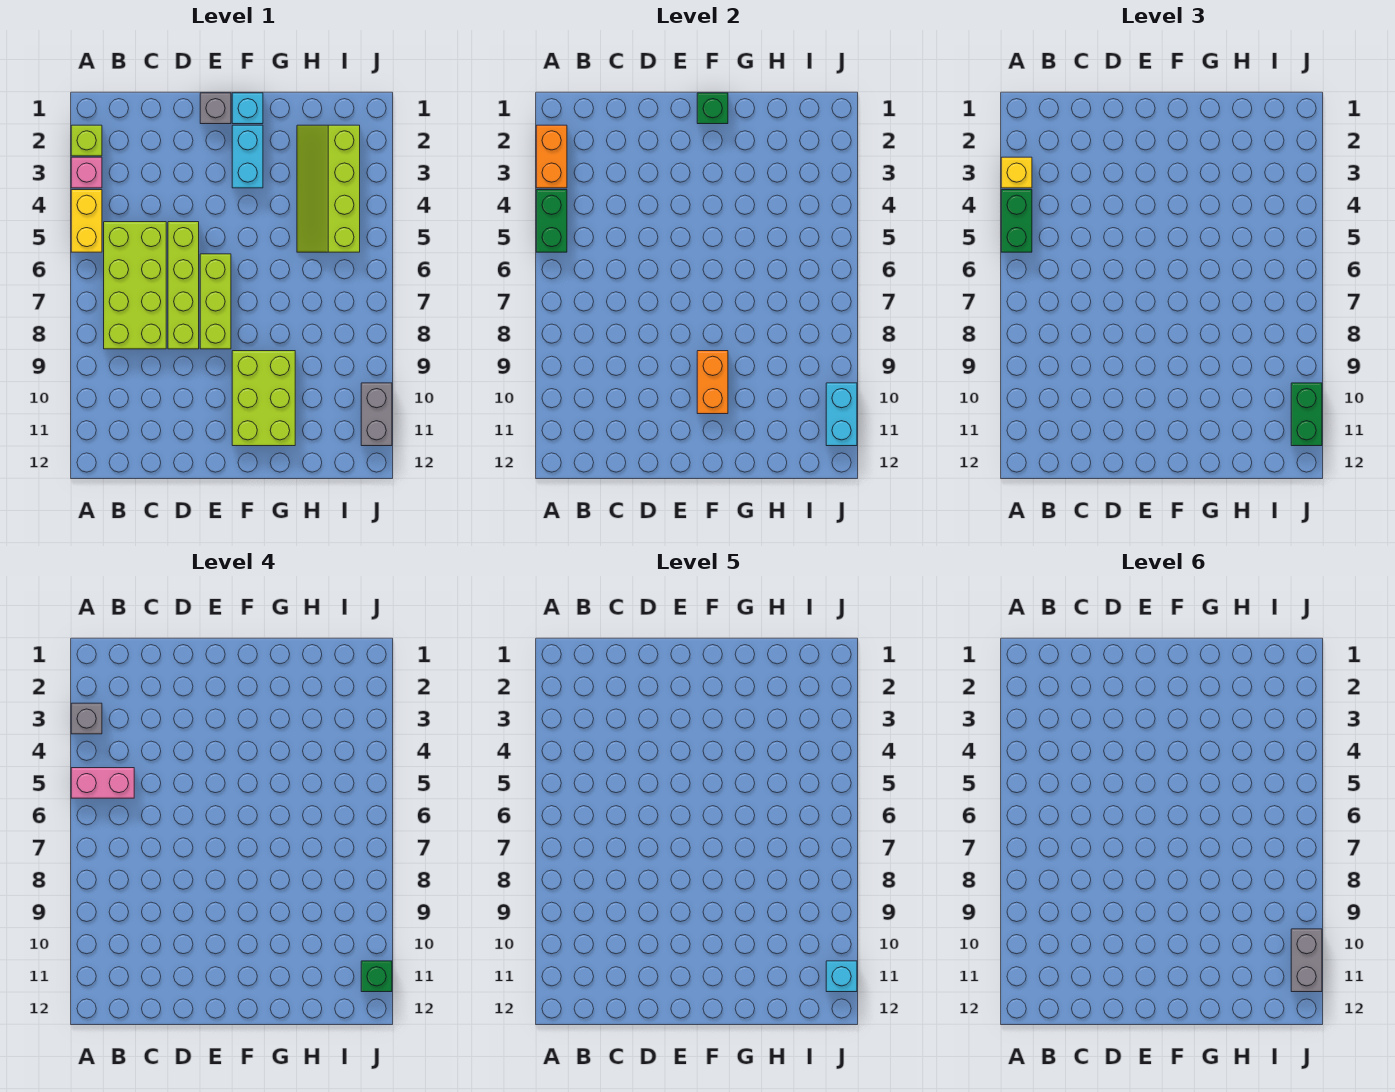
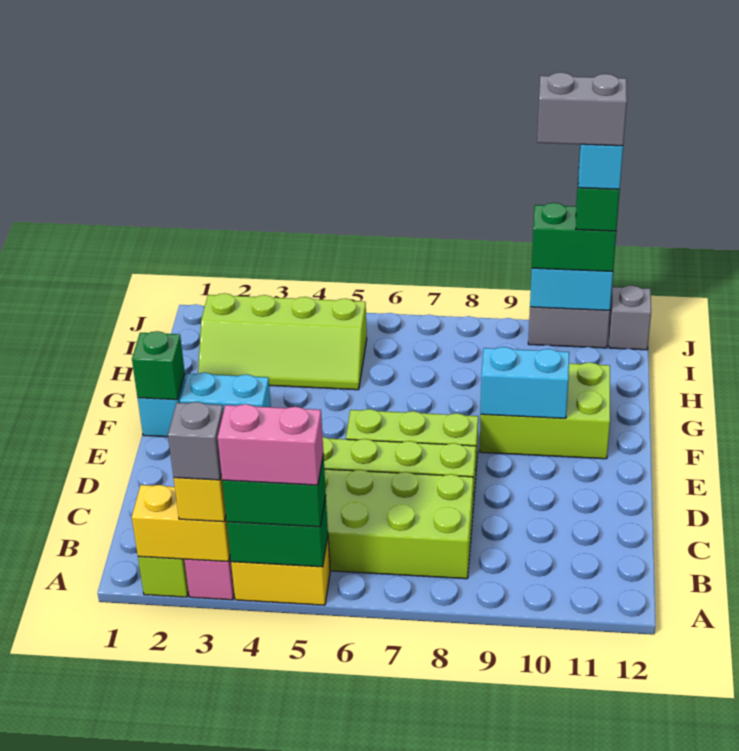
orange 1x2 brick [536,125,567,188] -> yellow 1x2 brick [132,485,230,562]
pink 1x2 brick [71,768,134,798] -> pink 1x2 brick turned to [218,404,323,485]
grey 1x1 brick [200,93,231,124] -> grey 1x1 brick moved to [609,285,651,350]
orange 1x2 brick [697,351,728,414] -> cyan 1x2 brick [481,347,569,418]

